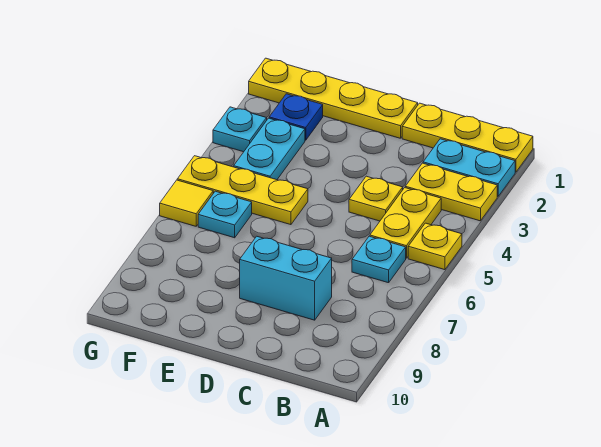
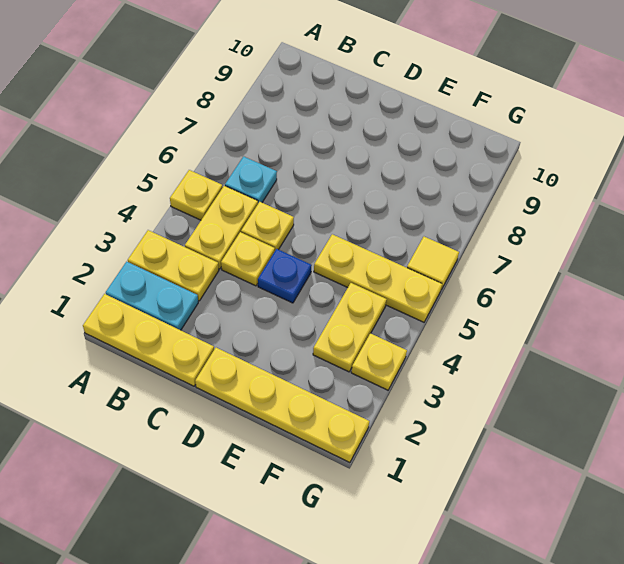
none -> yellow 1x1 plate [241,202,294,250]
cyan 1x2 brick [240,236,332,320] -> none
blue 1x1 plate [269,94,323,140] -> blue 1x1 plate moved to [258,249,312,303]
cyan 1x2 plate [234,118,305,180] -> yellow 1x2 plate [313,283,387,372]
cyan 1x1 plate [198,191,252,238] -> none
cyan 1x1 plate [213,107,267,152] -> yellow 1x1 plate [351,333,407,390]

